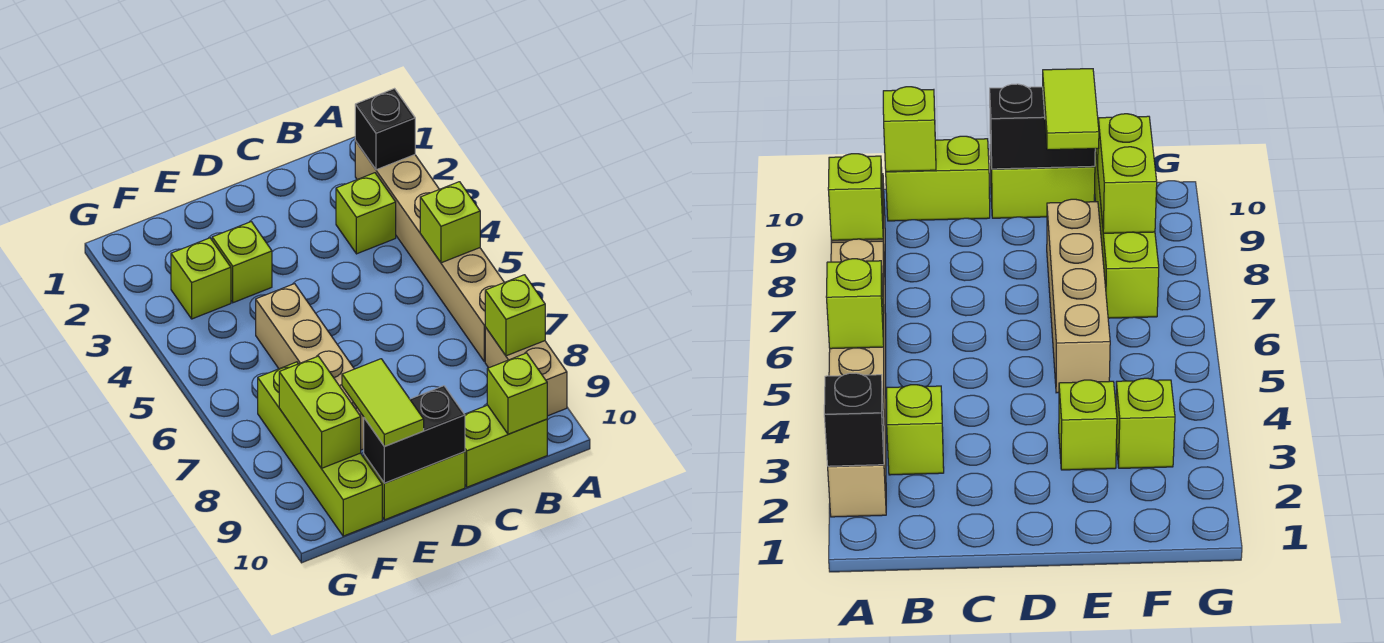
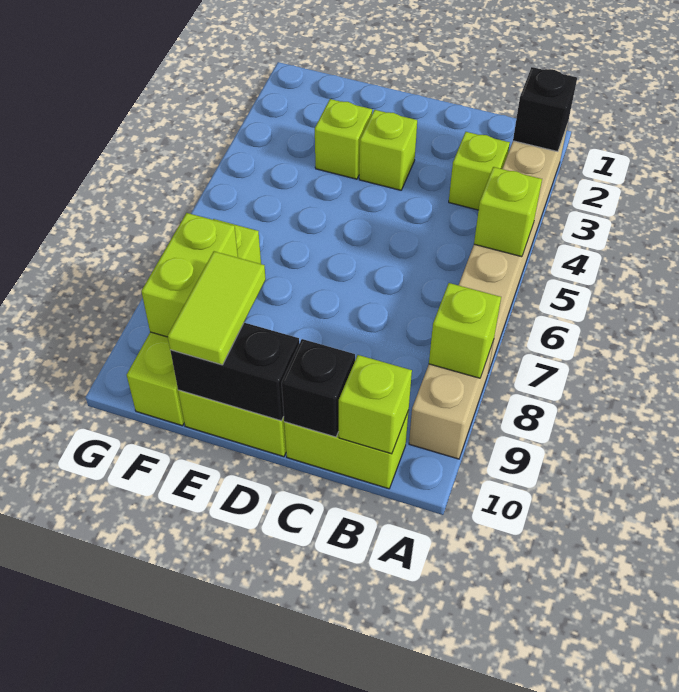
none -> black 1x1 brick [282,339,355,437]
tan 1x4 brick [256,284,364,450] -> none
lime 1x1 brick [171,238,231,319] -> lime 1x1 brick moved to [359,110,417,190]

